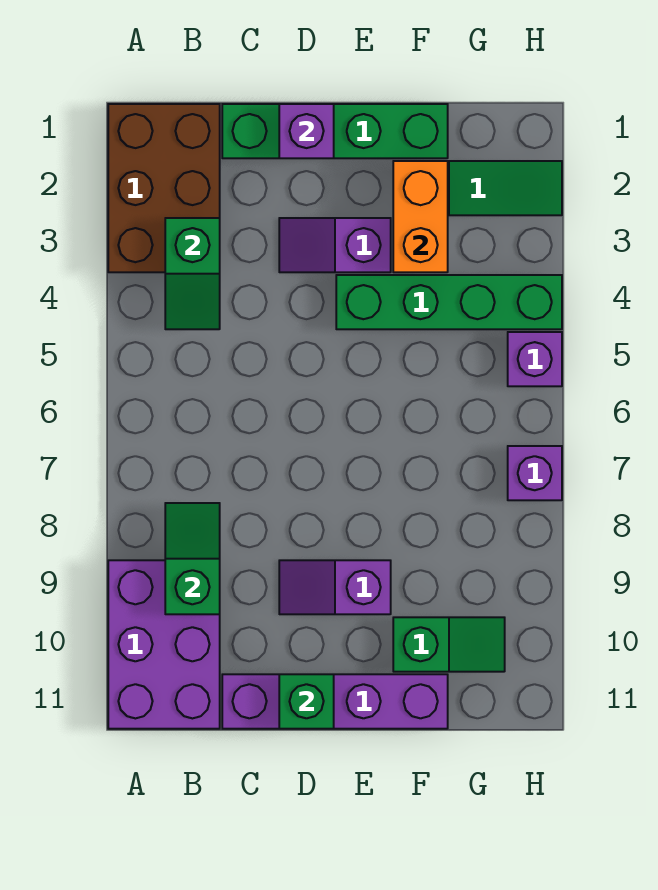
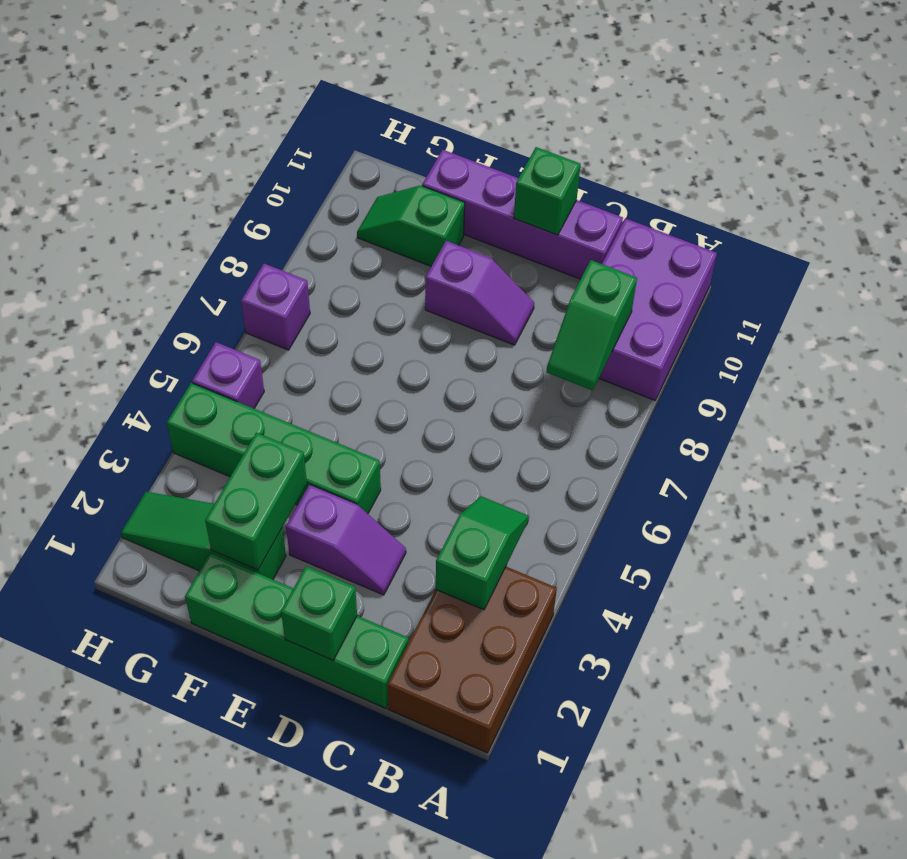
purple 1x1 brick [279,104,334,158] -> green 1x1 brick [281,566,357,660]
orange 1x2 brick [393,161,448,272] -> green 1x2 brick [205,433,307,570]

